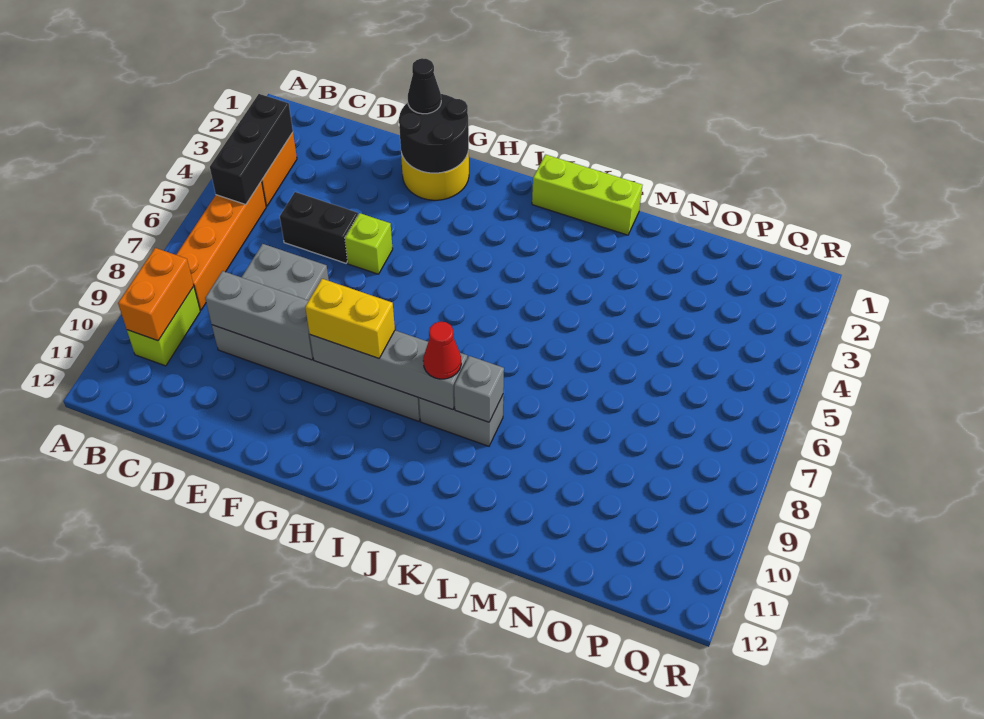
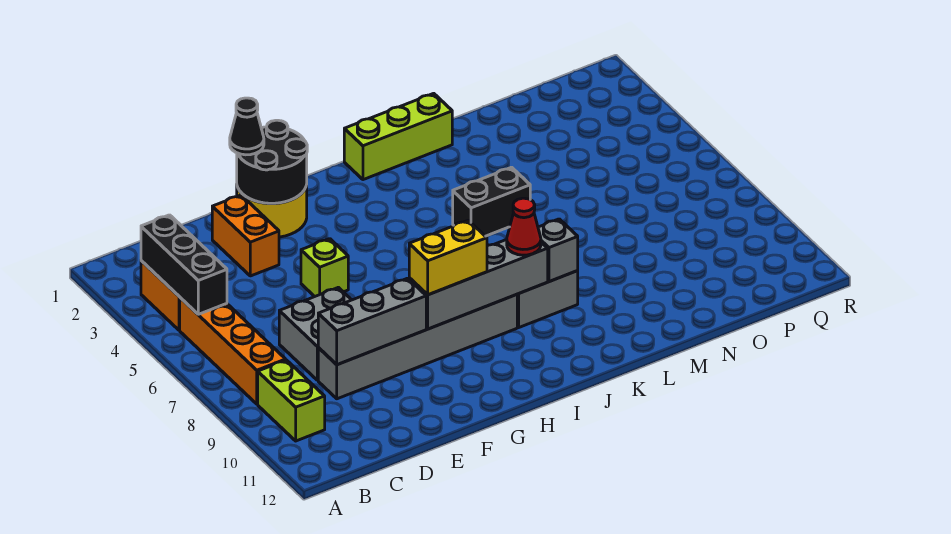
orange 1x2 brick [118,248,194,341] -> orange 1x2 brick moved to [212,195,279,276]
black 1x2 brick [280,192,358,263] -> black 1x2 brick moved to [453,167,530,236]

